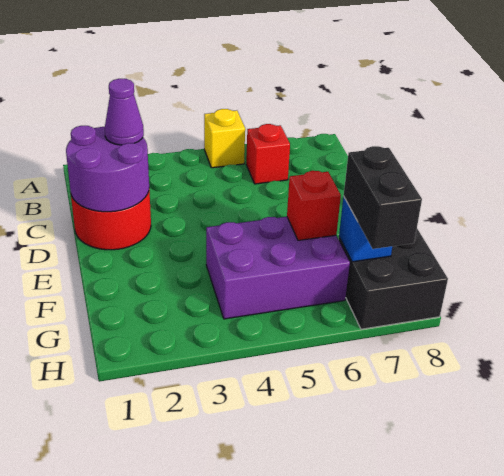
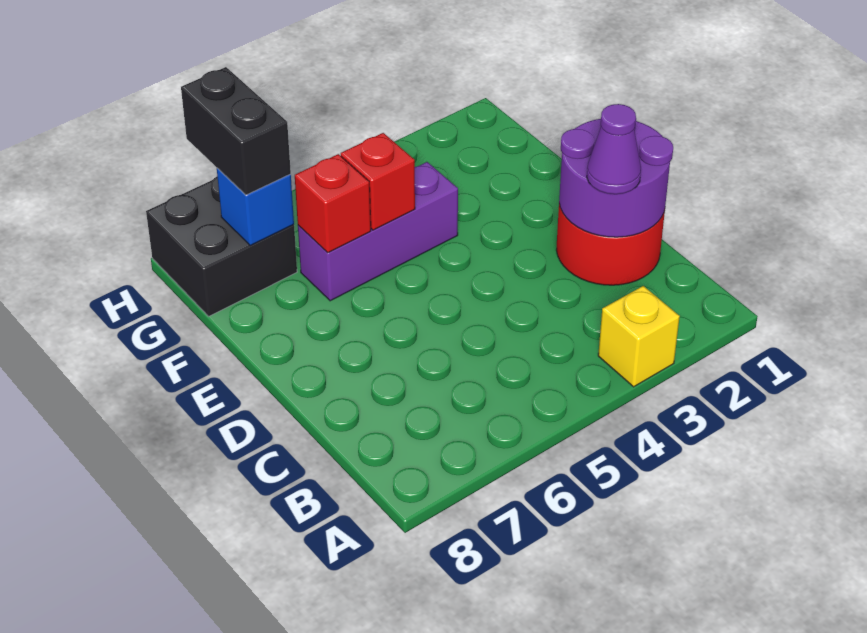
yellow 1x1 brick [204,109,245,168] -> yellow 1x1 brick moved to [598,286,680,387]
red 1x1 brick [246,124,290,184] -> red 1x1 brick moved to [341,133,415,230]
purple 2x3 brick [206,217,350,319] -> purple 1x3 brick [298,162,458,301]

